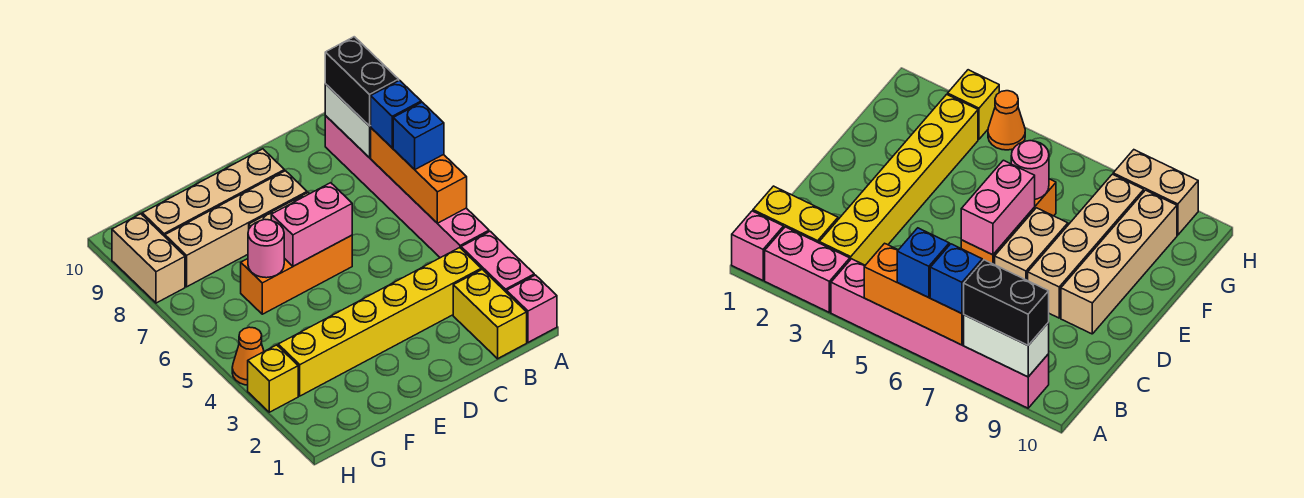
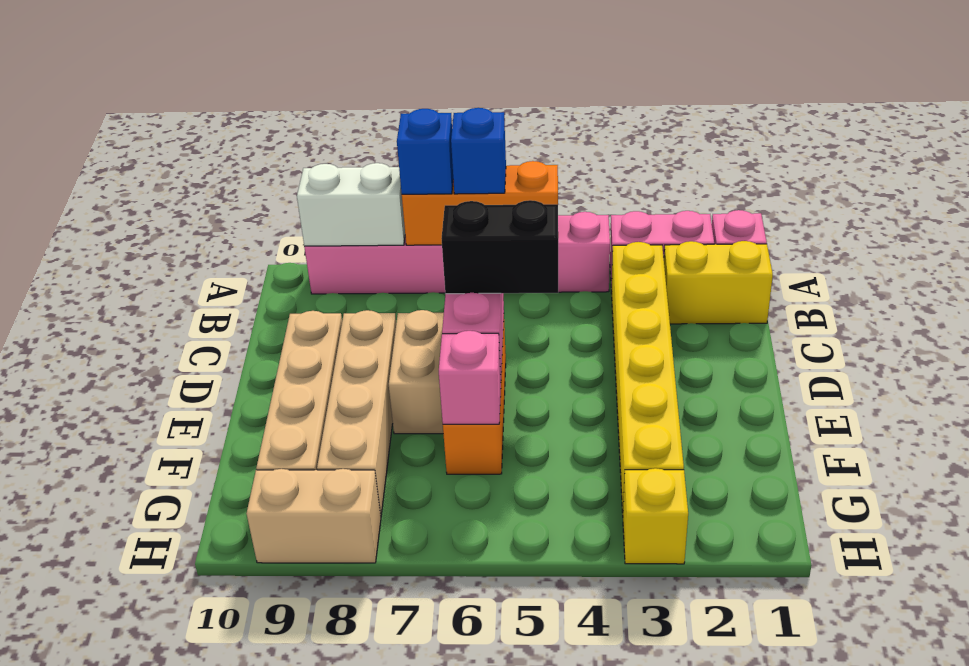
black 1x2 brick [325,37,399,126] -> black 1x2 brick moved to [441,200,558,294]
pink 1x1 round brick [248,220,284,278] -> pink 1x1 brick [439,331,501,424]
orange 1x1 cone [232,327,264,385] -> none

